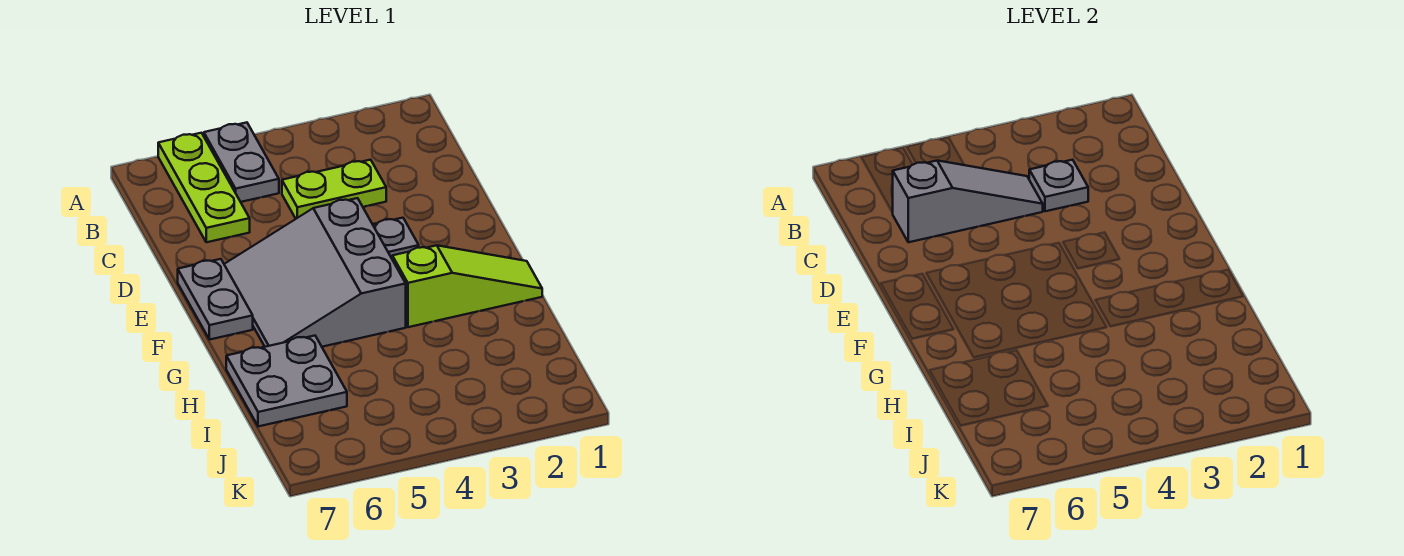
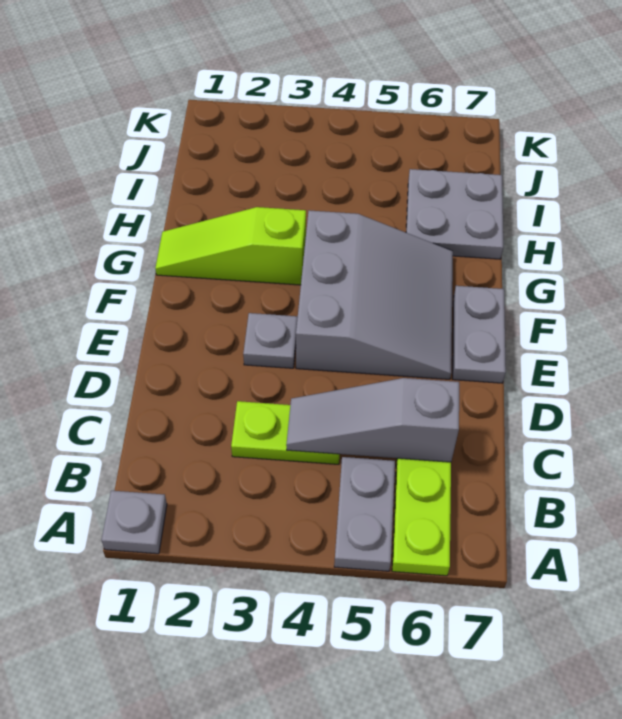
grey 1x1 plate [1029,160,1088,211] -> grey 1x1 plate moved to [102,491,167,554]

